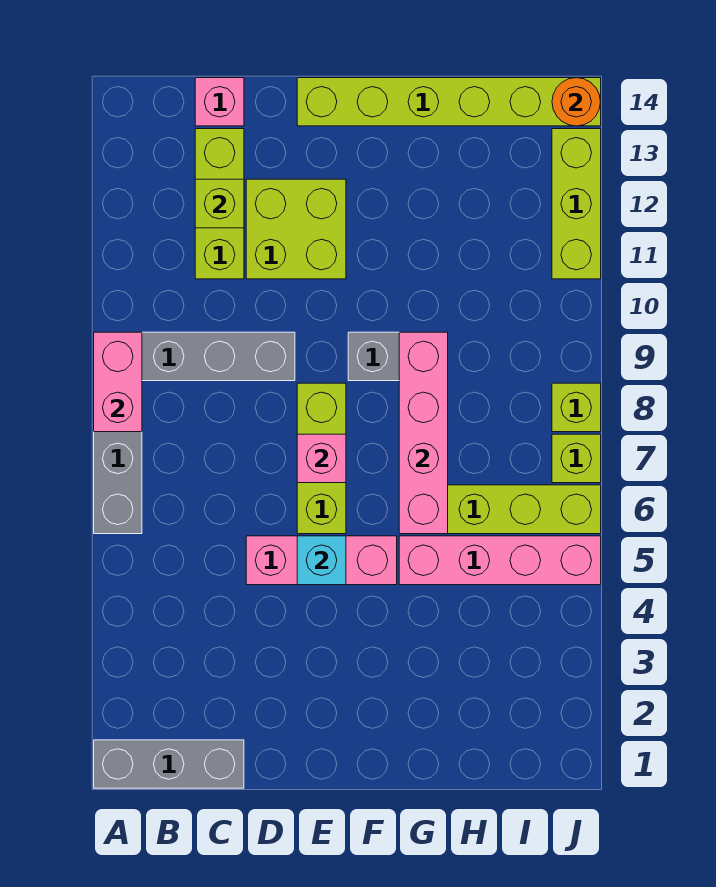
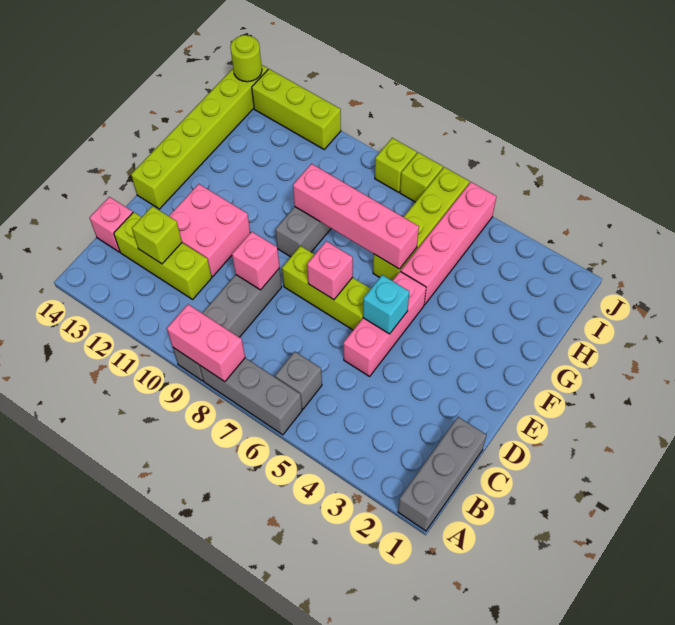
none -> grey 1x1 brick [275,351,322,409]
none -> pink 1x1 brick [232,232,280,290]
lime 2x2 brick [246,179,346,279] -> pink 2x2 brick [169,184,250,277]
orange 1x1 round brick [552,78,601,126] -> lime 1x1 round brick [230,35,262,82]

